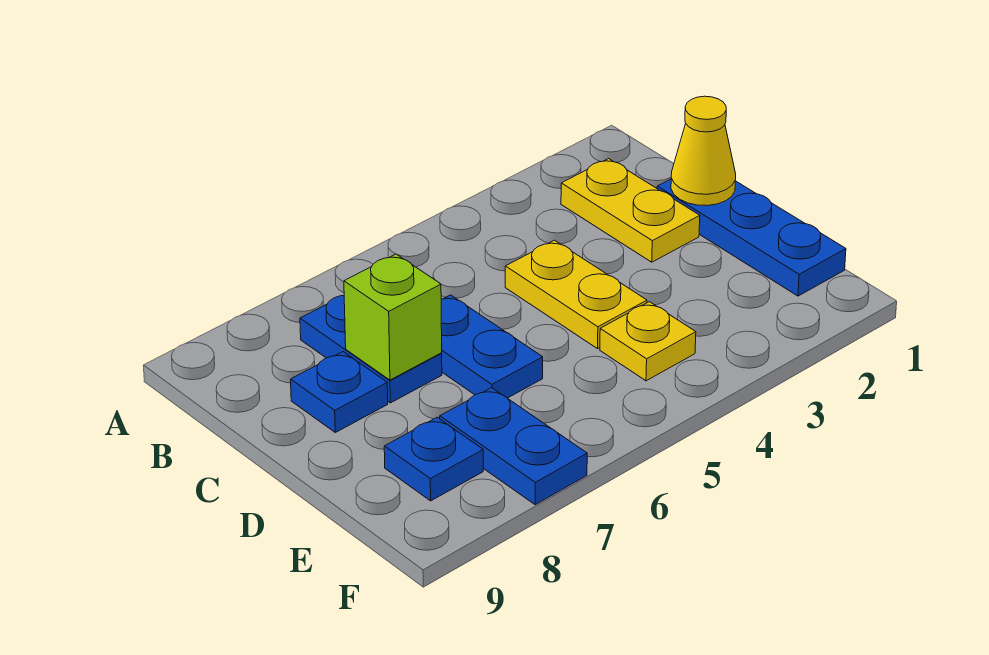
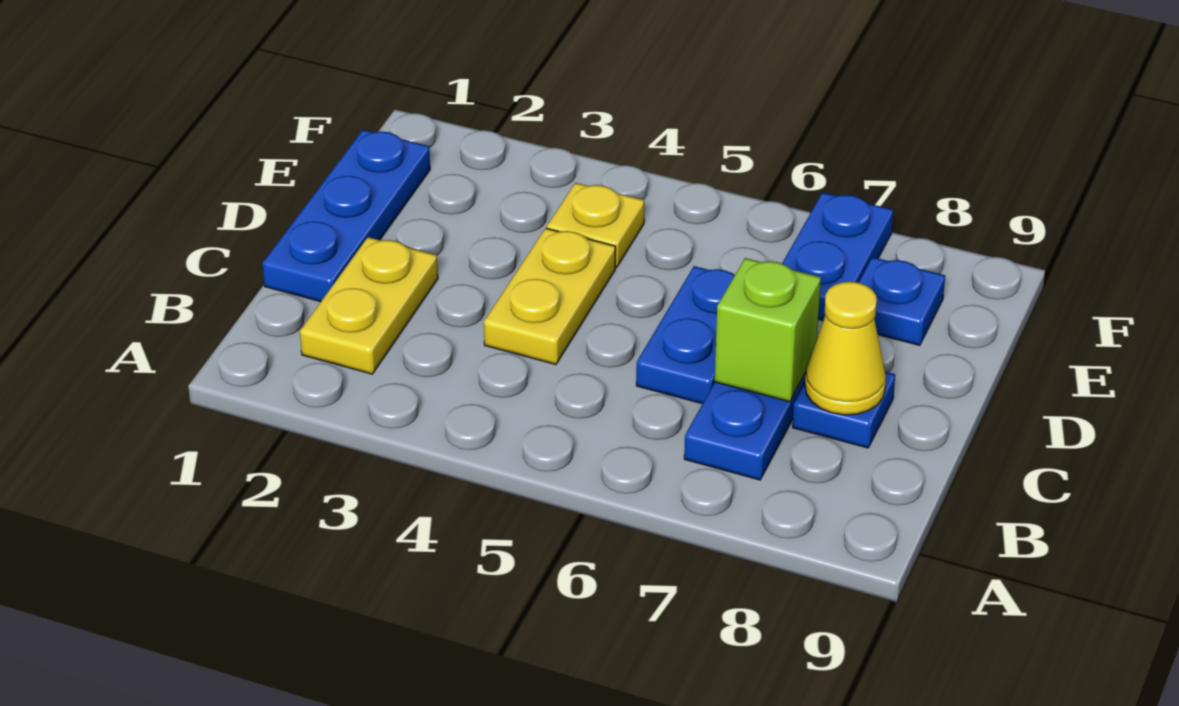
yellow 1x1 cone [671,96,736,206] -> yellow 1x1 cone moved to [805,282,886,415]

